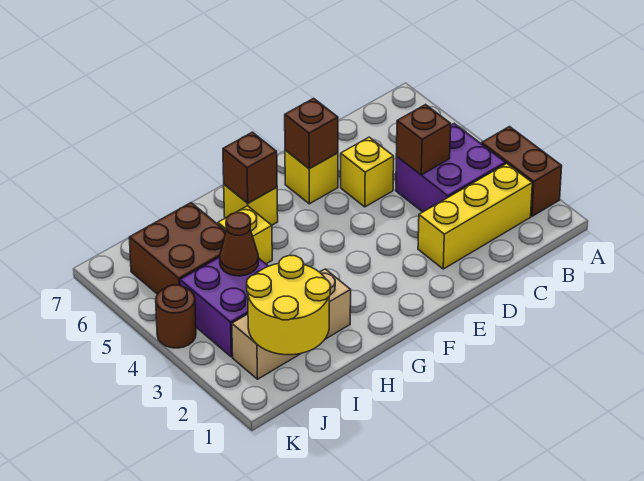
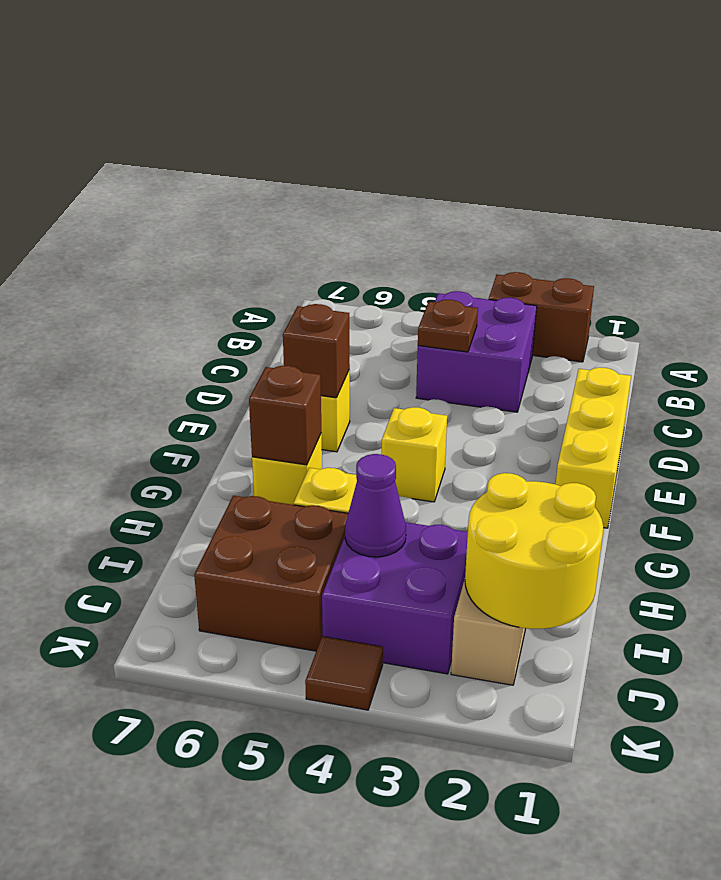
yellow 1x3 brick [418,164,532,269] -> yellow 1x3 brick moved to [556,367,631,528]
brown 1x1 brick [396,105,451,175] -> brown 1x1 plate [418,300,478,352]
yellow 1x1 brick [341,137,394,207] -> yellow 1x1 brick moved to [382,407,447,502]
brown 1x1 cone [220,212,259,276] -> purple 1x1 cone [345,454,406,557]
brown 1x1 round brick [156,285,196,348] -> brown 1x1 tile [305,636,383,710]

